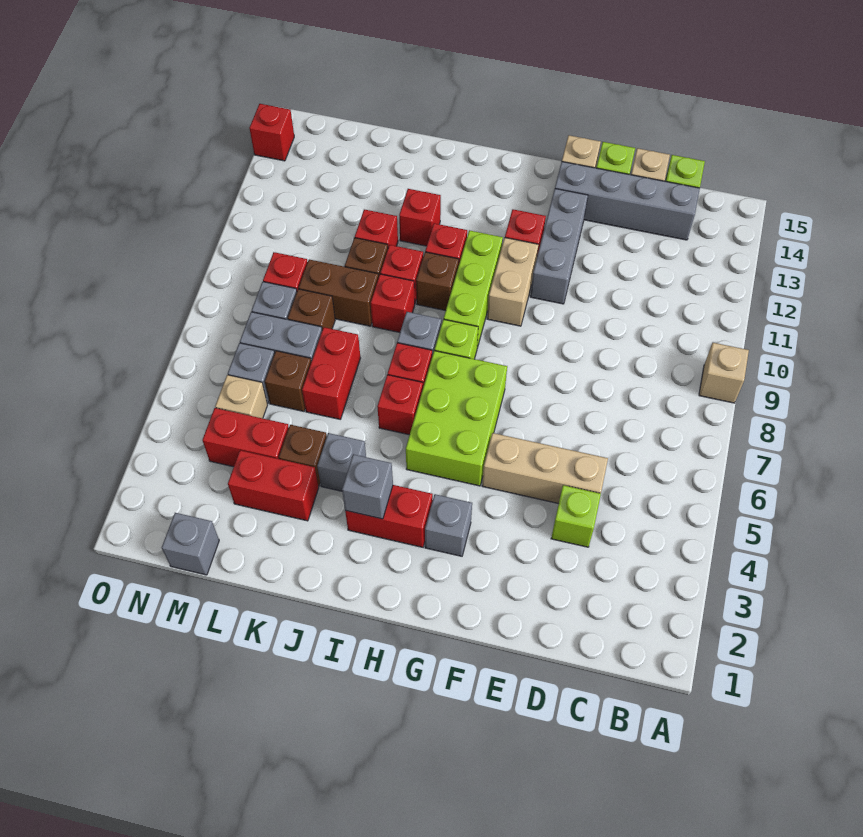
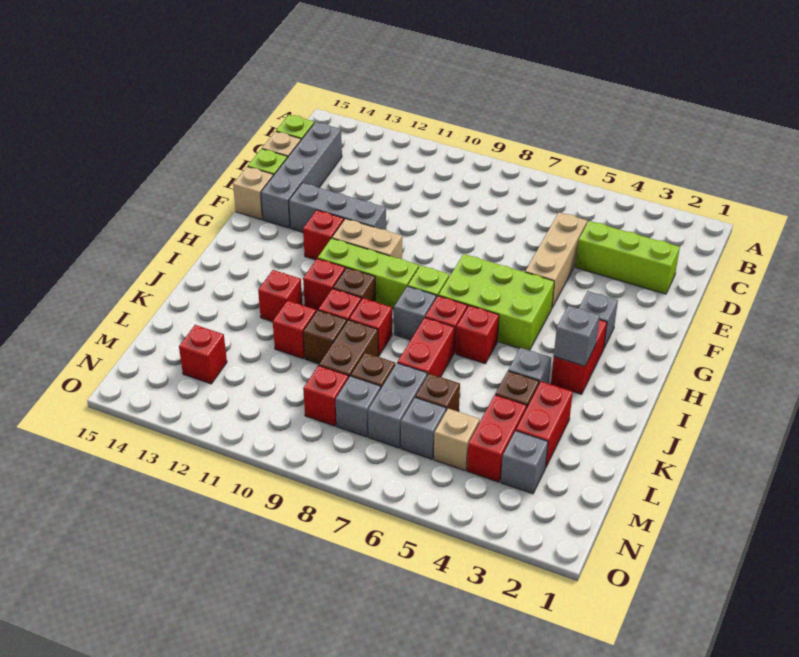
tan 1x1 brick [699,343,749,403] -> none
lime 1x1 brick [551,485,601,547] -> lime 1x3 brick [576,221,680,294]
red 1x2 brick [302,327,360,419] -> red 1x2 brick turned to [397,318,455,377]
grey 1x1 brick [162,513,219,575] -> grey 1x1 brick moved to [501,431,548,494]
red 1x1 brick [249,104,294,161] -> red 1x1 brick moved to [179,325,227,384]

